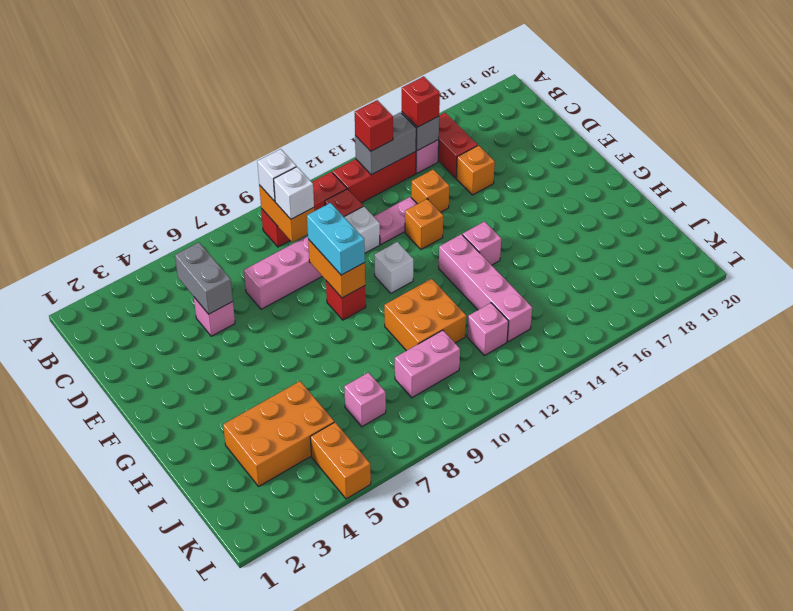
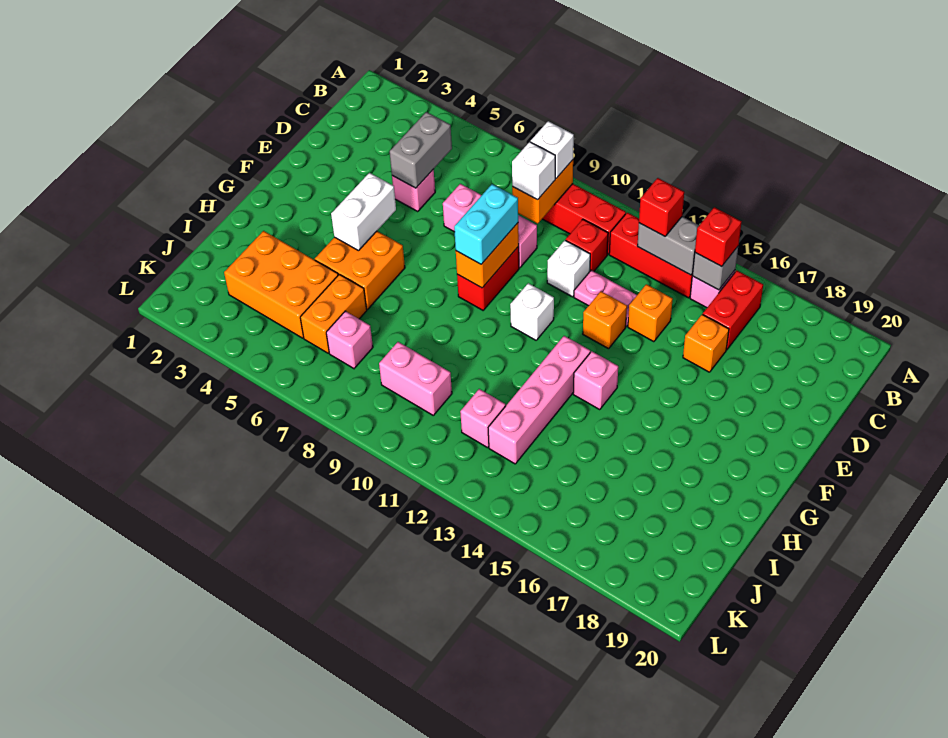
none -> white 1x2 brick [331,173,396,251]
red 1x1 brick [326,281,366,320] -> red 1x2 brick [457,246,519,310]
orange 2x2 brick [384,279,466,351] -> orange 2x2 brick moved to [315,231,405,309]
orange 1x2 brick [310,422,371,499] -> orange 1x2 brick moved to [300,274,367,353]

